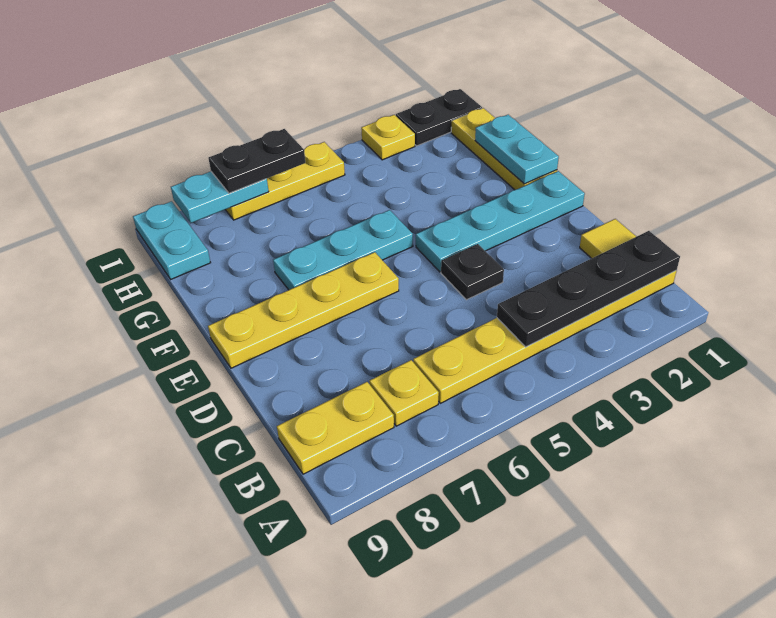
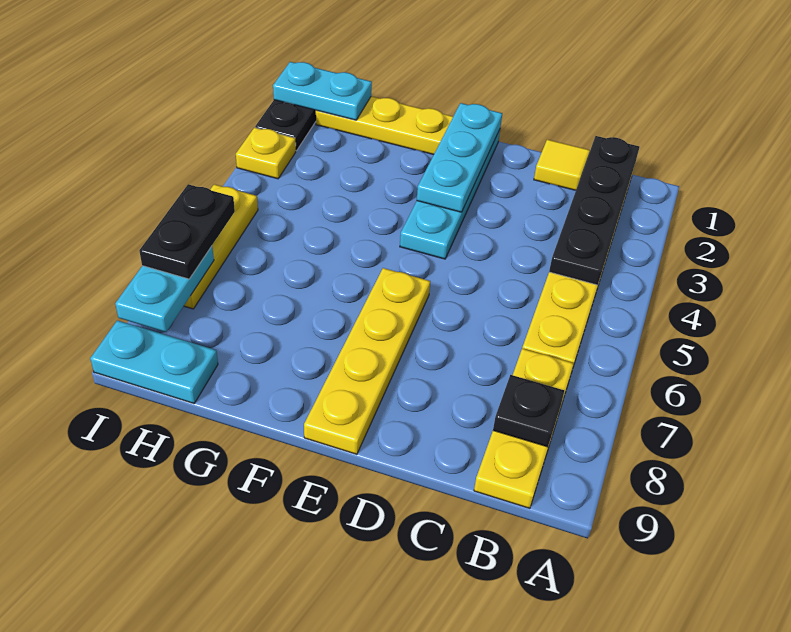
black 1x1 plate [441,244,504,300] -> black 1x1 plate moved to [493,375,564,447]
cyan 1x2 plate [475,115,559,184] -> cyan 1x2 plate moved to [273,62,372,120]
cyan 1x3 plate [273,210,413,290] -> cyan 1x3 plate moved to [417,103,502,212]

